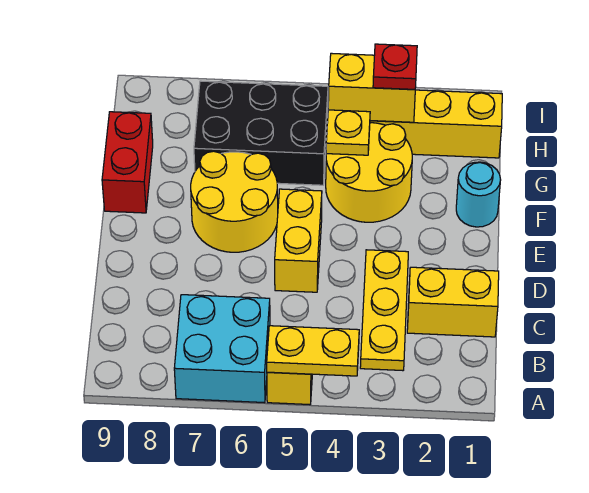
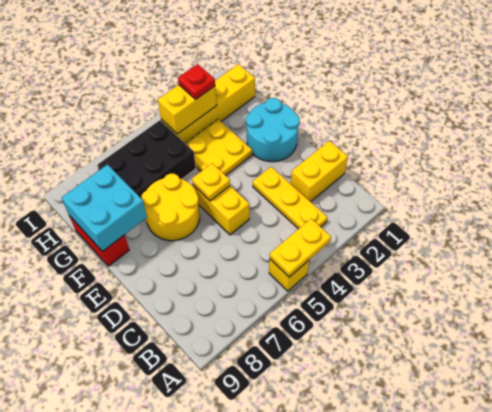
cyan 2x2 brick [174,295,270,403] -> cyan 2x2 brick moved to [61,165,147,251]
cyan 1x1 round brick [456,162,501,227] -> cyan 2x2 round brick [246,98,300,162]
yellow 2x2 round brick [326,123,412,222] -> yellow 2x2 plate [185,119,252,176]
yellow 1x1 plate [326,110,370,155] -> yellow 1x1 plate moved to [192,163,230,201]

